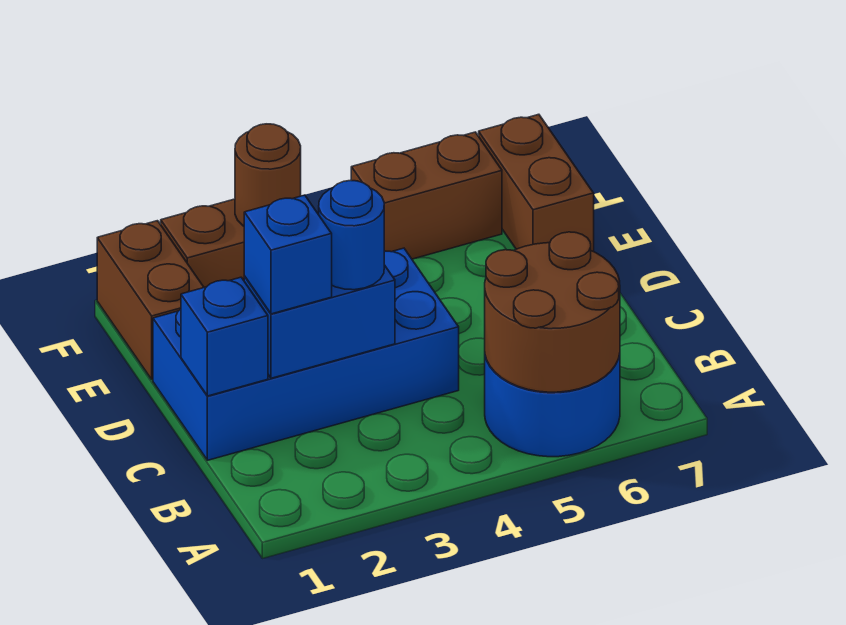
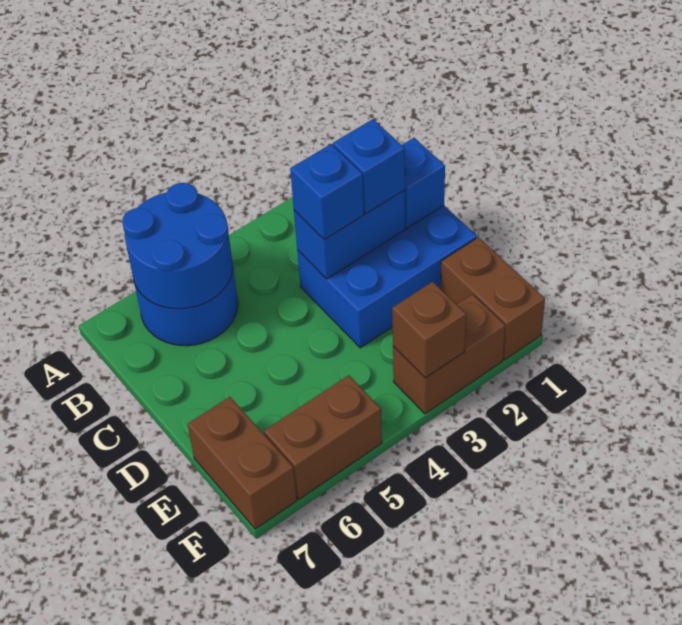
brown 2x2 round brick [485,232,620,392] -> blue 2x2 round brick [122,183,233,309]
blue 2x4 brick [153,248,459,460] -> blue 2x3 brick [297,206,477,348]
blue 1x1 round brick [319,180,384,290] -> blue 1x1 brick [290,144,364,239]
brown 1x1 round brick [235,124,301,226] -> brown 1x1 brick [392,282,466,378]

